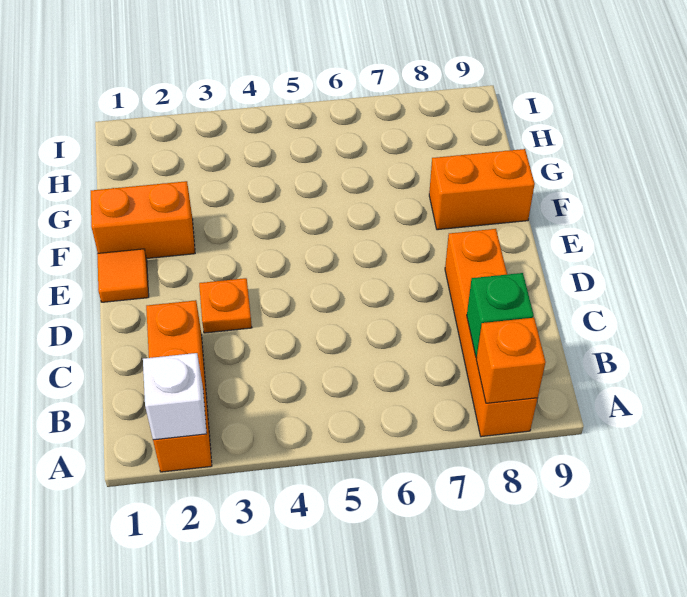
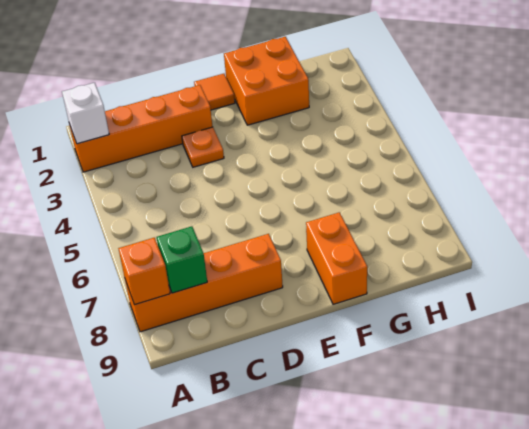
orange 1x3 brick [146,300,212,472] -> orange 1x4 brick [69,85,213,172]
orange 1x2 brick [91,181,195,259] -> orange 2x2 brick [224,37,309,125]

